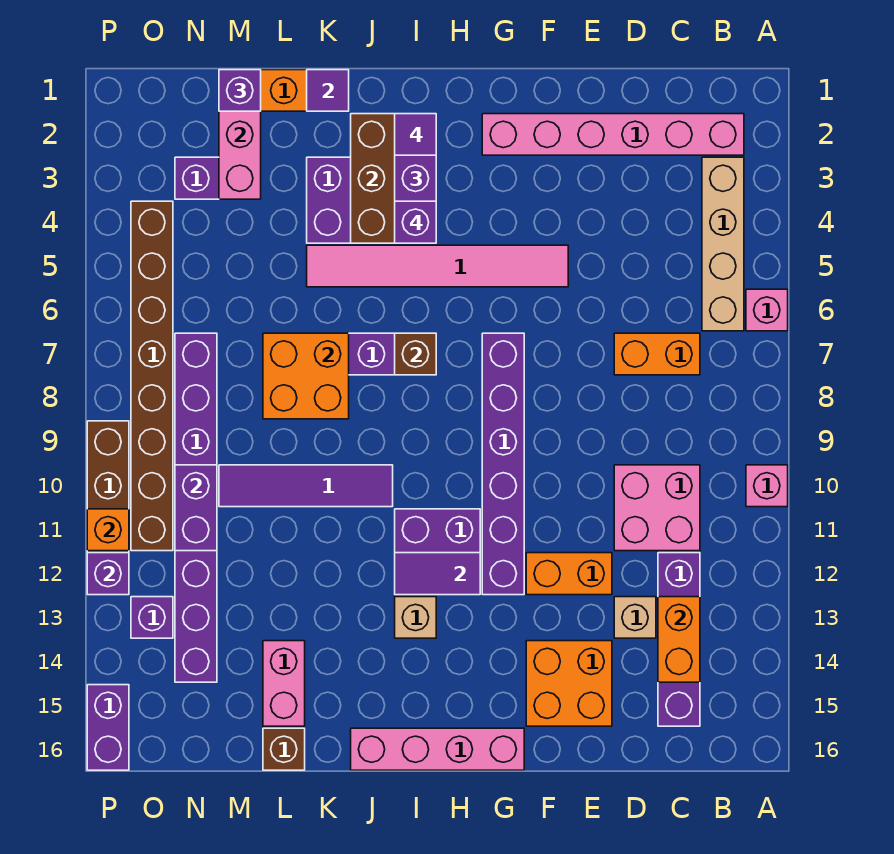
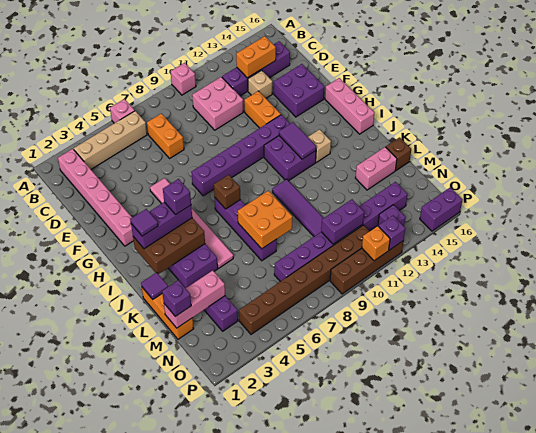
orange 2x2 brick [526,641,612,726] -> purple 2x2 brick [274,64,324,117]
pink 1x4 brick [351,728,524,770] -> pink 1x3 brick [325,78,374,134]

